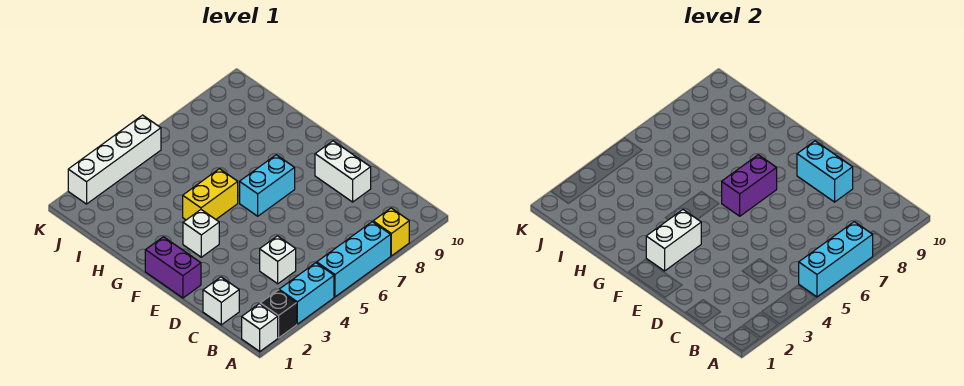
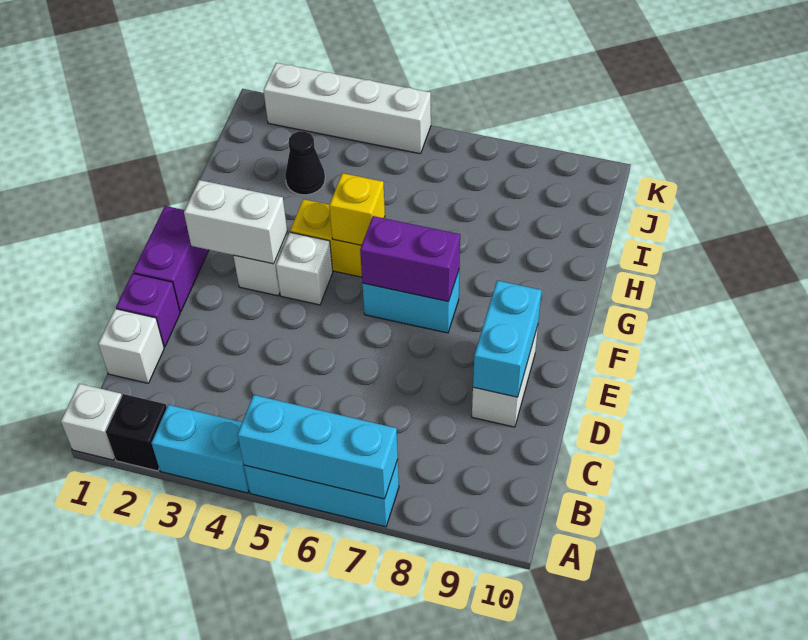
yellow 1x1 brick [373,208,409,256] -> yellow 1x1 brick moved to [329,173,385,245]
white 1x1 brick [260,236,296,284] -> white 1x1 brick moved to [276,232,333,305]
none -> purple 1x1 brick [116,273,180,347]
none -> black 1x1 cone [285,131,325,195]

